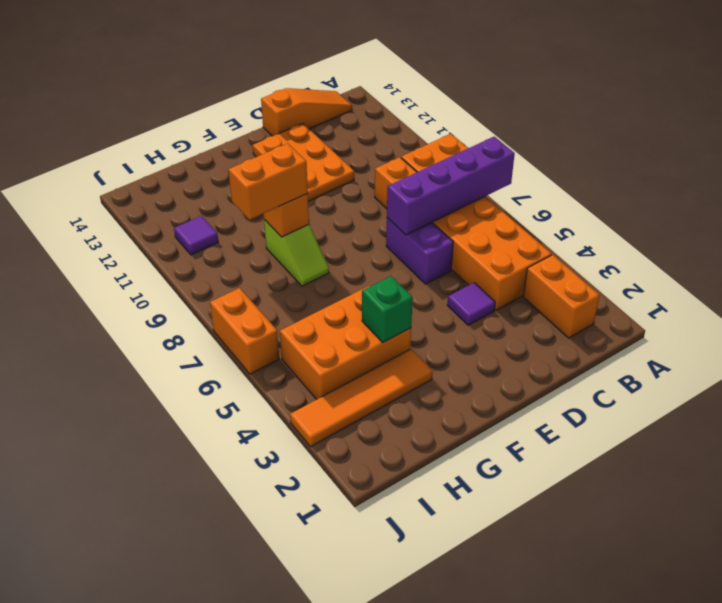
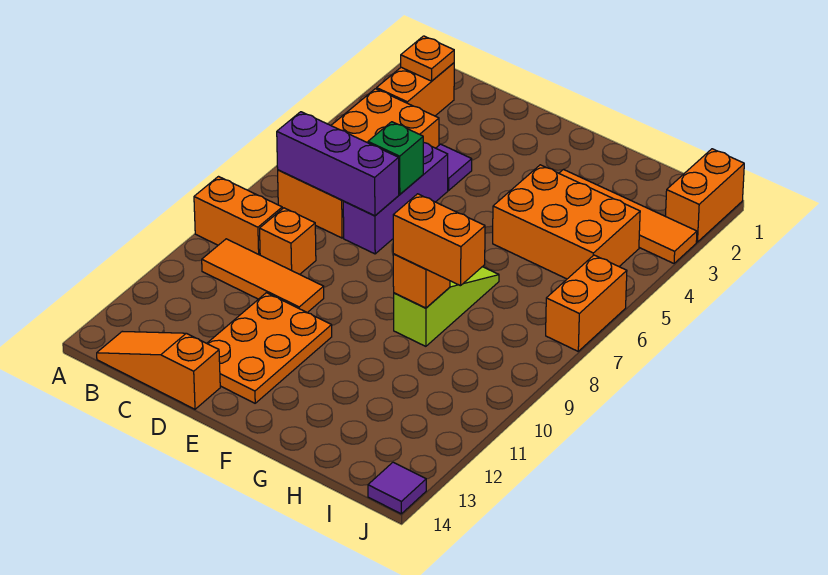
purple 1x4 brick [387,137,515,235] -> purple 1x3 brick [277,112,399,216]
none -> orange 1x1 plate [401,36,454,81]
none -> orange 1x3 tile [202,239,324,313]
purple 1x2 brick [386,218,453,284] -> purple 1x3 brick [343,142,448,254]
green 1x1 brick [362,276,413,342] -> green 1x1 brick moved to [368,122,423,194]
lime 1x2 slope [264,220,329,286] -> lime 1x3 slope [394,267,499,346]
purple 1x1 tile [174,216,218,255] -> purple 1x1 tile moved to [368,462,426,514]
none -> orange 1x2 brick [666,149,744,242]

